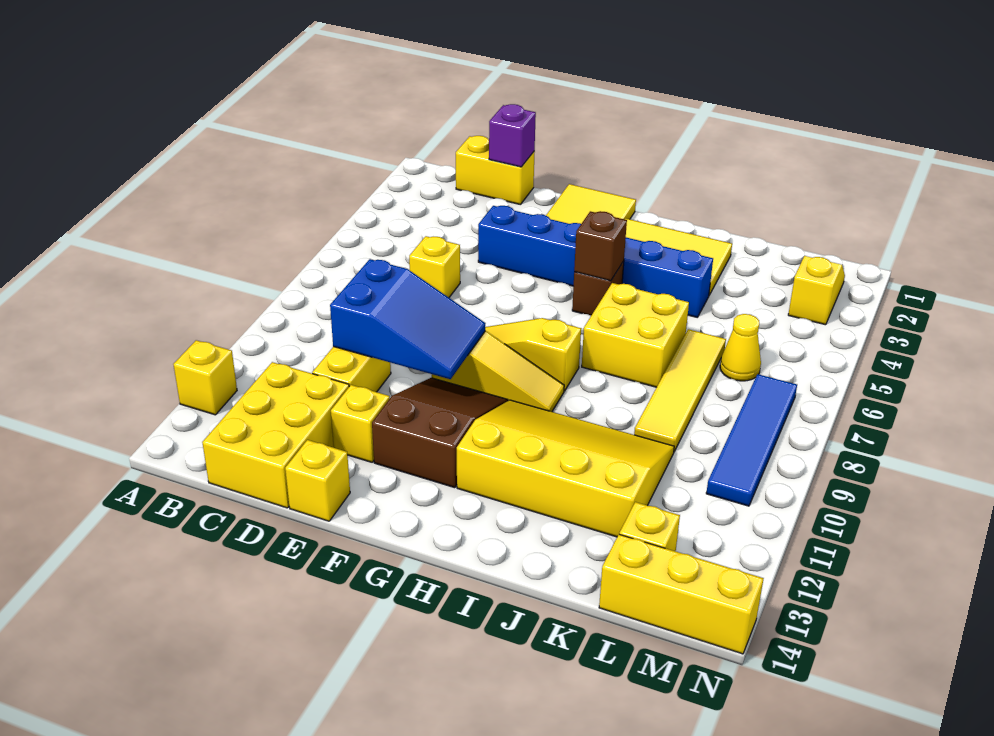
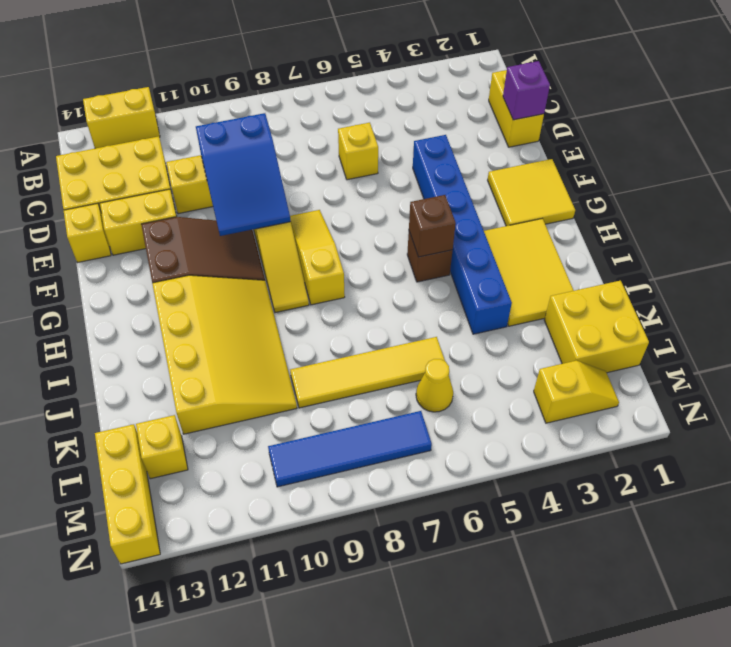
yellow 1x1 brick [173,340,237,415] -> yellow 1x2 brick [83,87,160,148]
yellow 1x1 brick [331,385,390,462] -> yellow 1x2 brick [100,189,177,255]
yellow 2x2 brick [582,283,689,387] -> yellow 2x2 brick moved to [544,281,649,373]

